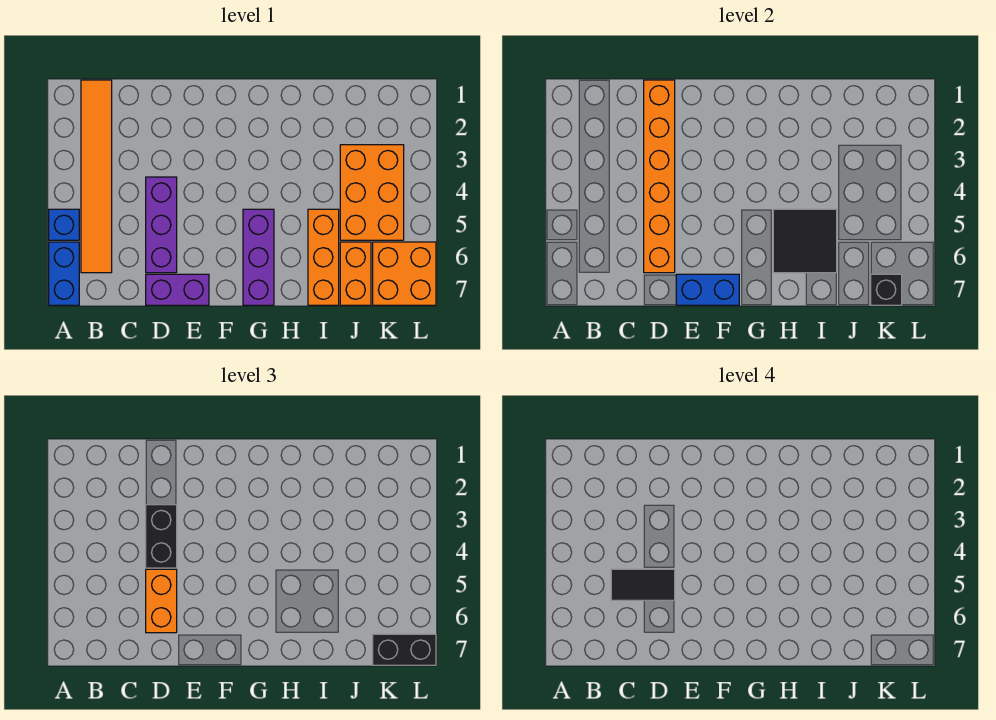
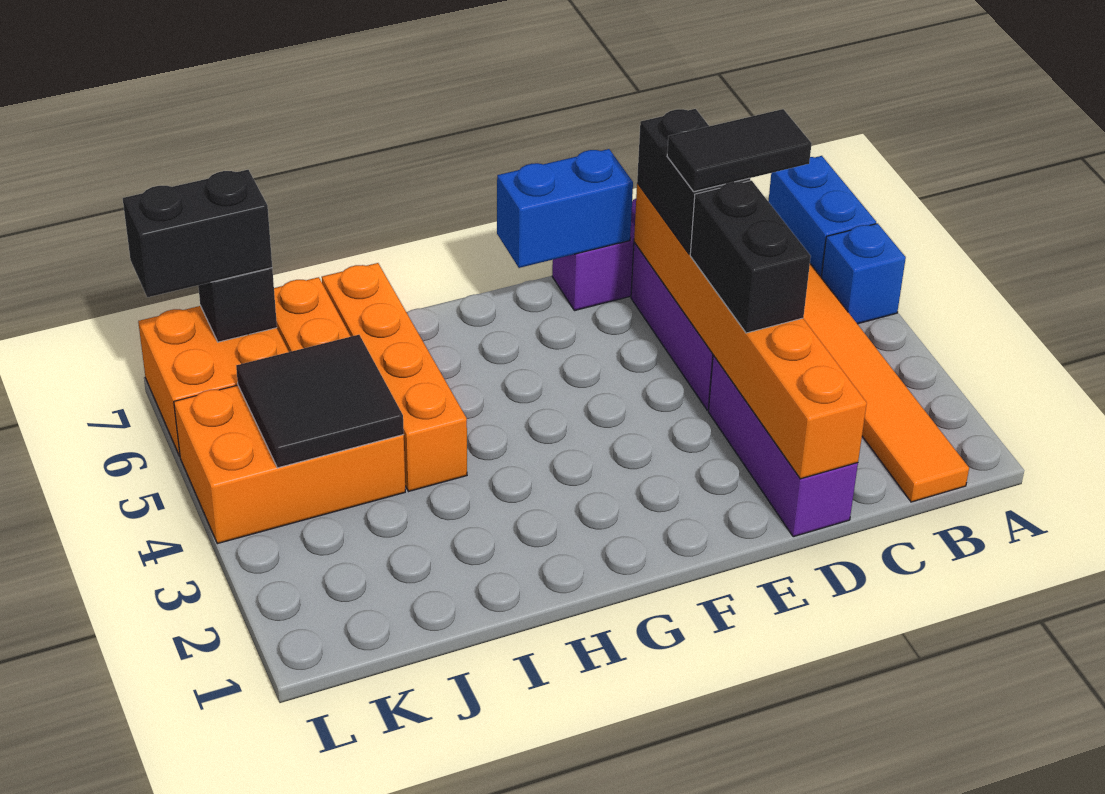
orange 1x2 brick [146,569,177,633] -> black 1x2 brick [637,109,750,254]
purple 1x3 brick [243,209,274,305] -> purple 1x3 brick moved to [708,356,858,537]
black 2x2 tile [773,209,837,273] -> black 2x2 tile moved to [236,335,404,468]
orange 1x3 brick [308,209,339,305] -> orange 1x4 brick [322,263,467,491]
orange 2x3 brick [340,145,404,240] -> orange 2x3 brick turned to [174,385,405,544]

